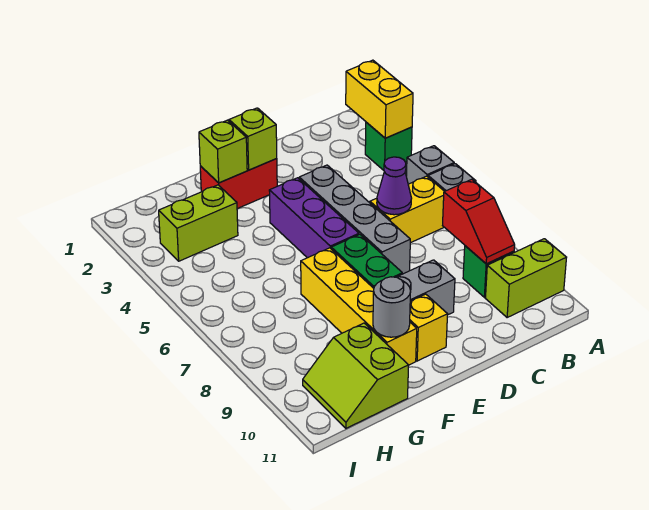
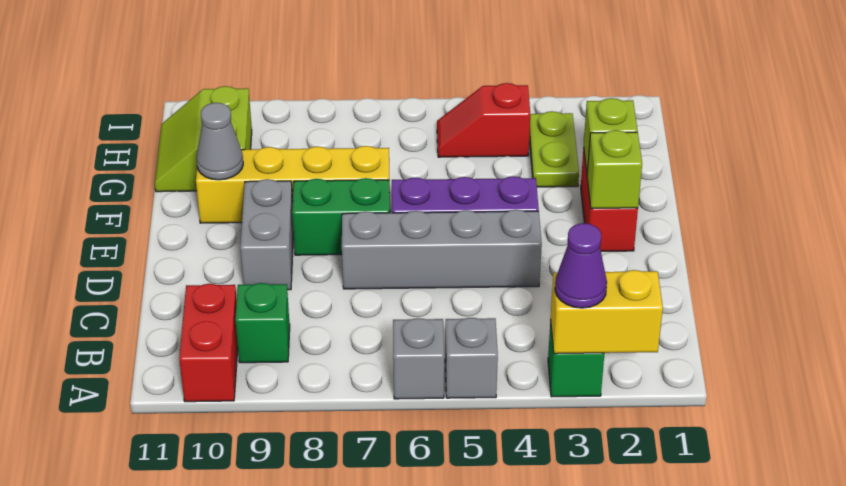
lime 1x2 brick [485,239,567,318] -> red 1x2 brick [179,284,238,402]
yellow 1x2 brick [370,176,444,243] -> none
red 1x2 slope [443,179,515,264] -> red 1x2 slope moved to [437,83,530,157]
purple 1x1 cone [377,157,412,215] -> purple 1x1 cone moved to [555,223,607,308]
yellow 1x1 brick [410,294,448,361] -> none
grey 1x1 round brick [373,277,411,337] -> grey 1x1 cone [196,103,243,180]
lime 1x2 brick [159,185,238,261] -> lime 1x2 plate [529,111,579,187]
lime 2x2 slope [303,323,409,428] -> lime 2x2 slope turned to [155,86,252,192]

